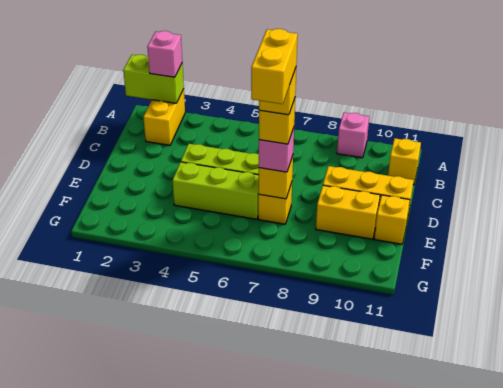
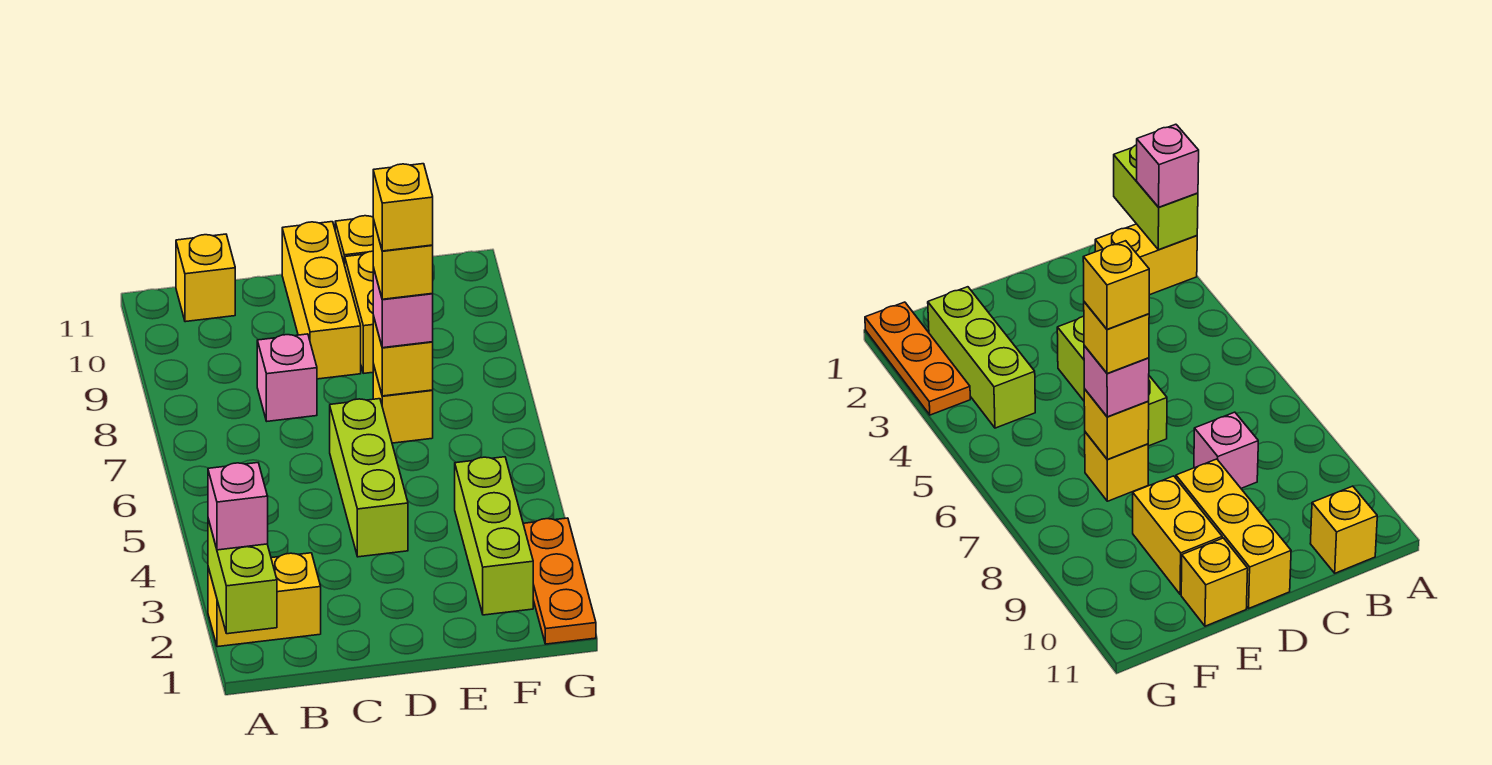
pink 1x1 brick [337,113,369,158] -> pink 1x1 brick moved to [257,334,317,421]
lime 1x3 brick [172,162,259,219] -> lime 1x3 brick moved to [455,457,533,615]
yellow 1x2 brick [251,29,298,104] -> none
none -> orange 1x3 plate [523,518,596,644]

